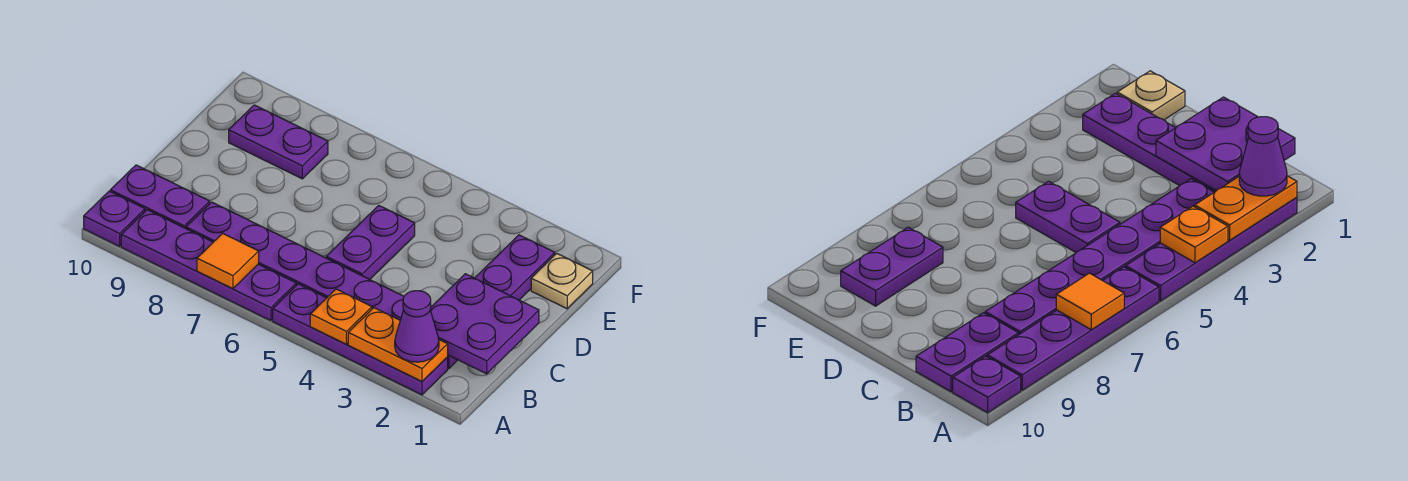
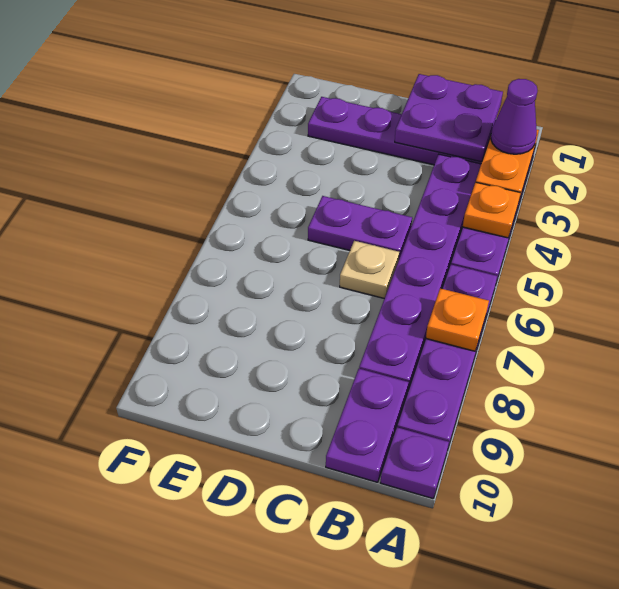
orange 1x1 tile [197,233,259,289] -> orange 1x1 plate [426,288,489,351]
tan 1x1 plate [531,254,593,309] -> tan 1x1 plate moved to [340,241,399,299]
purple 1x2 plate [229,105,328,179] -> none

